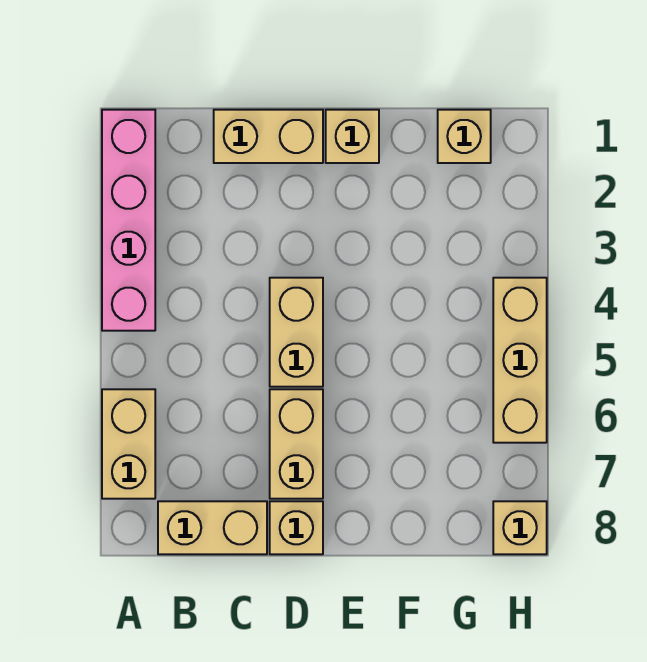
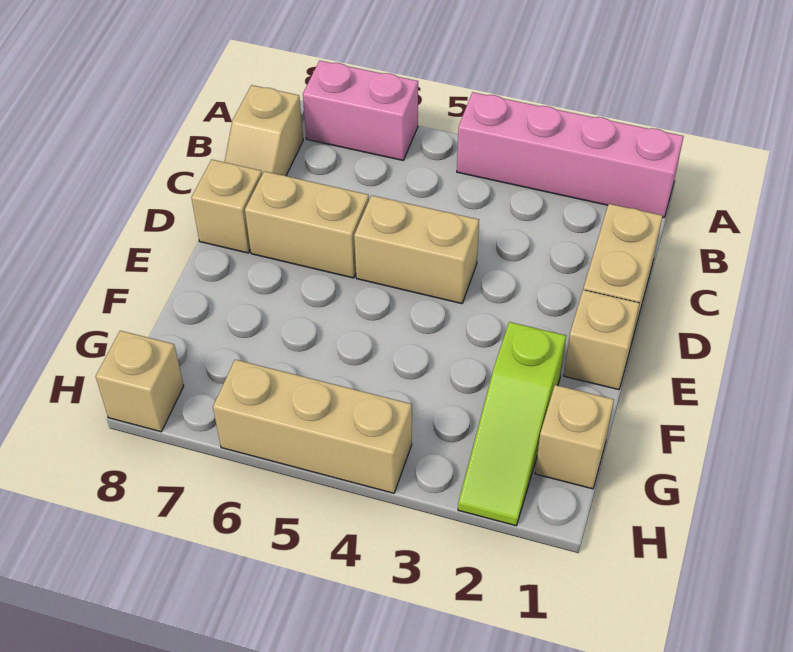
tan 1x2 brick [102,389,155,499] -> pink 1x2 brick [303,61,418,160]
tan 1x2 brick [158,501,267,554] -> tan 1x2 slope [225,85,303,176]
none -> lime 1x3 slope [458,322,566,526]

